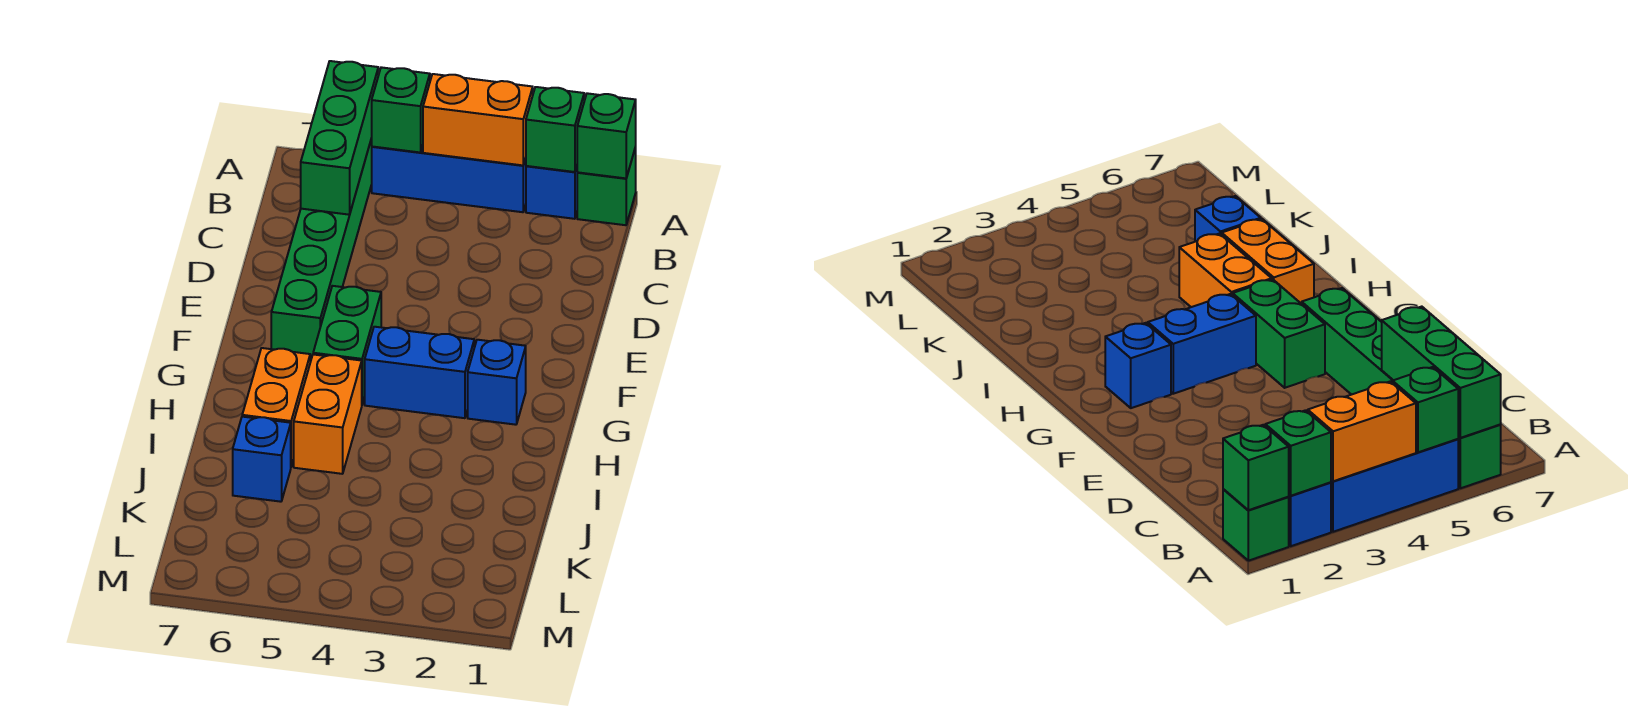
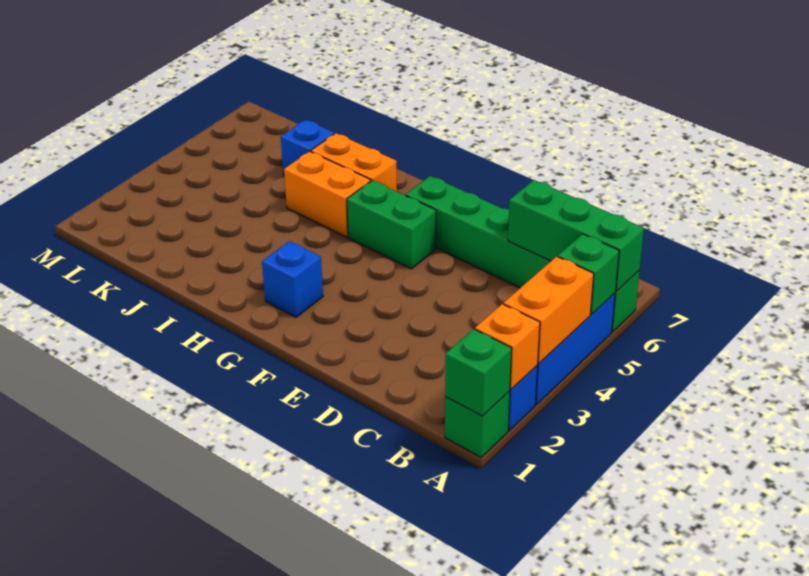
green 1x1 brick [526,87,584,172] -> orange 1x1 brick [475,304,540,389]
blue 1x2 brick [365,327,474,418] -> none

